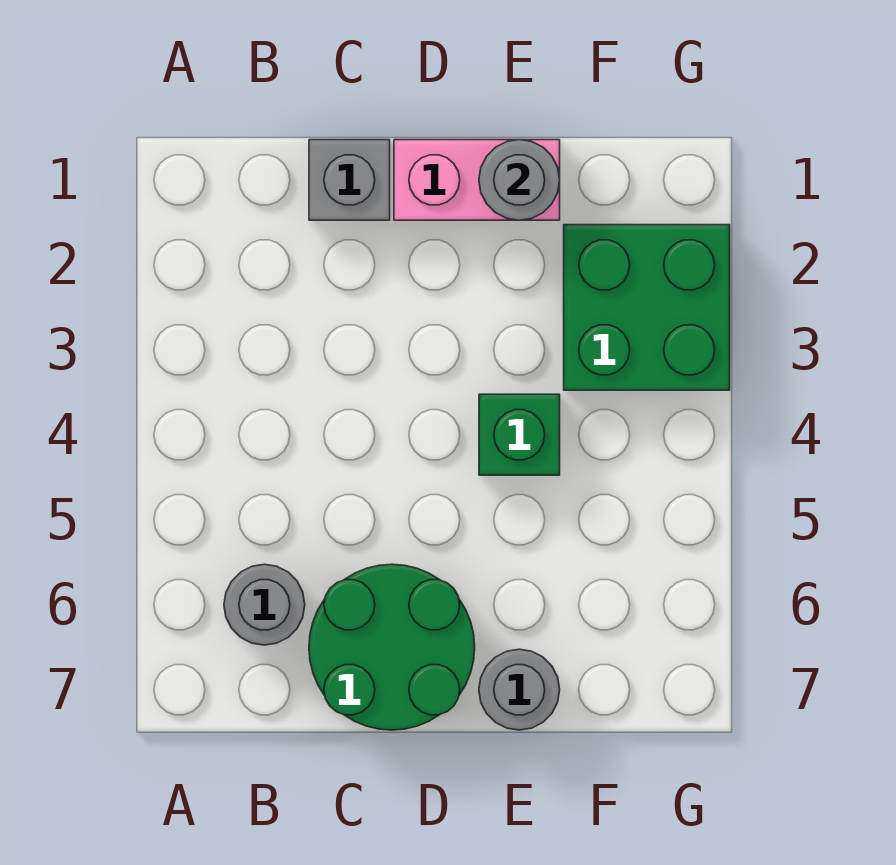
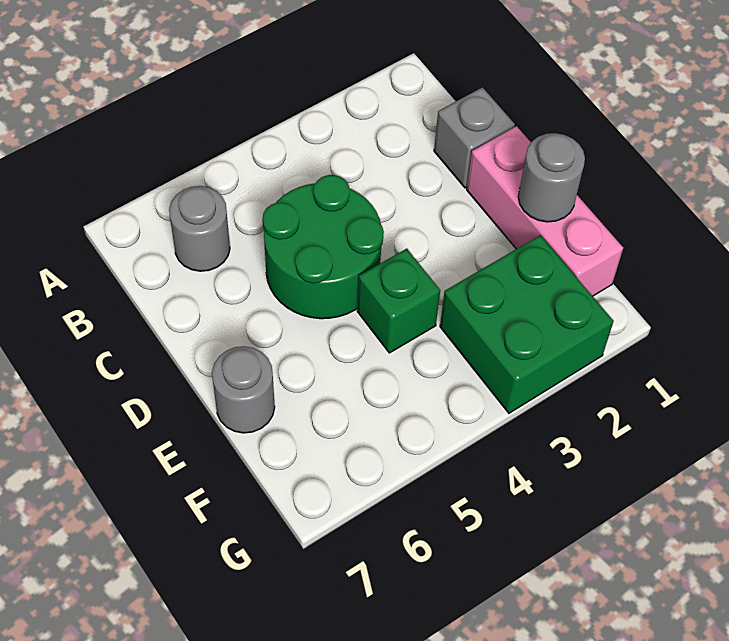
green 2x2 round brick [309,564,475,730] -> green 2x2 round brick moved to [263,175,384,319]
pink 1x2 brick [394,140,560,220] -> pink 1x3 brick [467,126,623,296]

